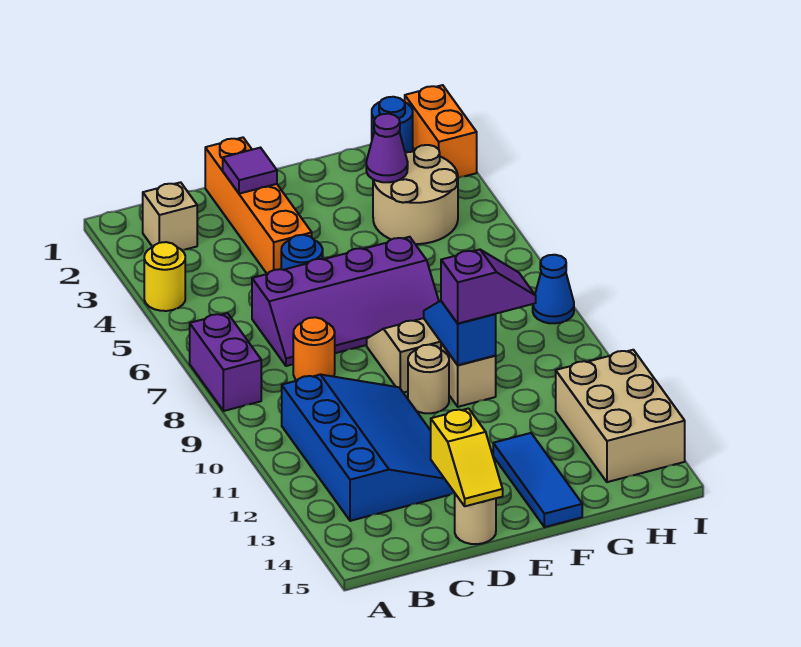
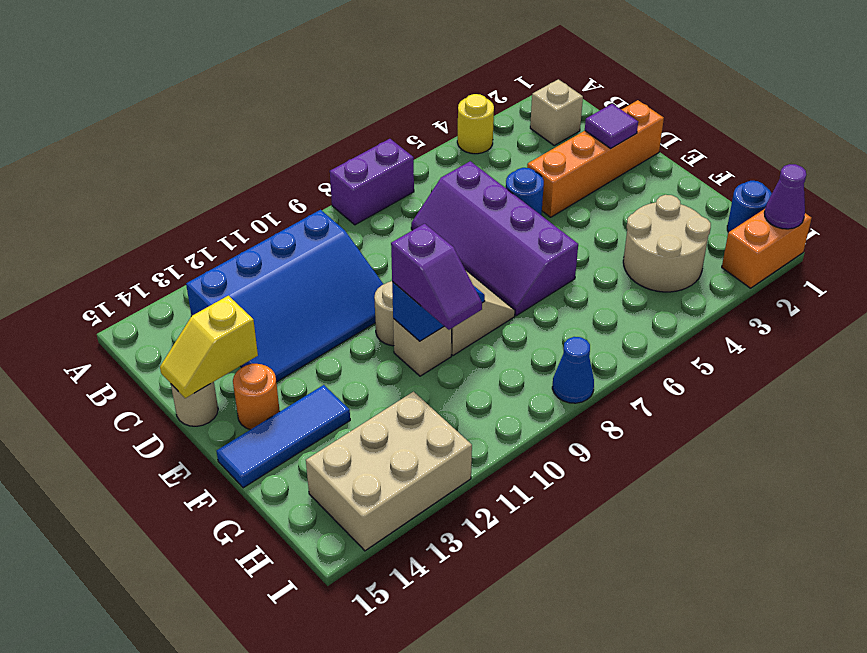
orange 1x1 round brick [293,317,335,380] -> orange 1x1 round brick moved to [233,364,280,430]
purple 1x1 cone [366,114,408,182] -> purple 1x1 cone moved to [764,164,806,229]

